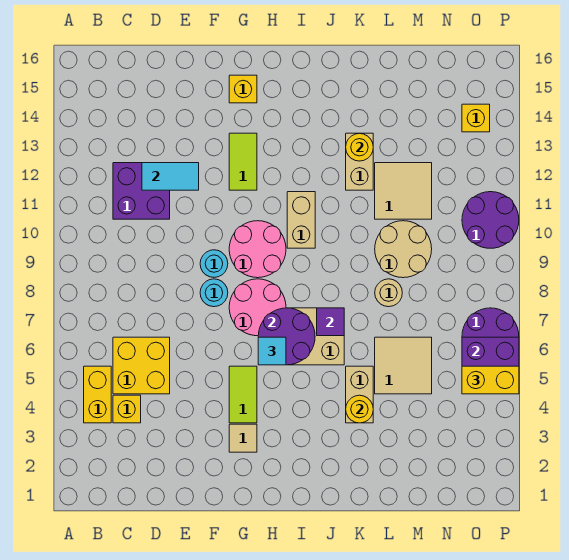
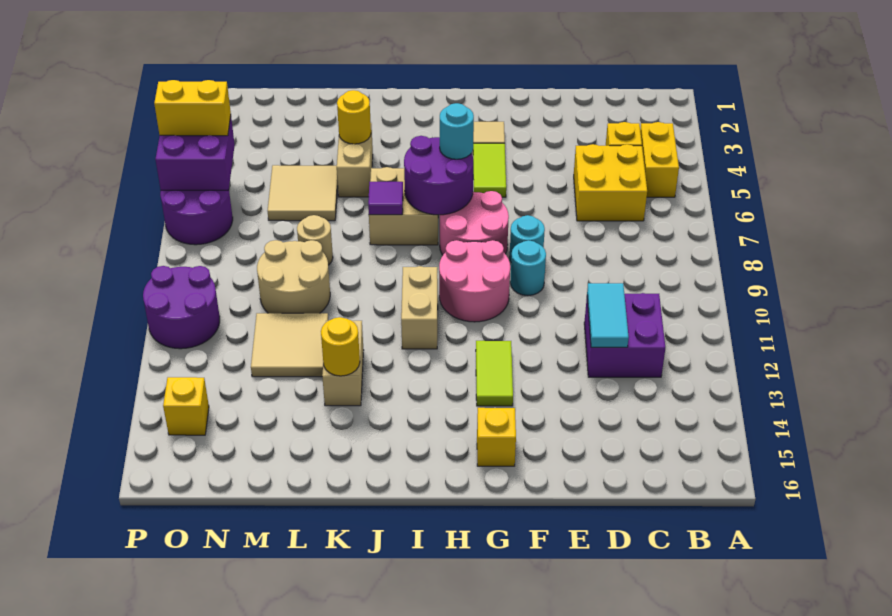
cyan 1x2 tile [142,163,199,190] -> cyan 1x2 tile turned to [587,283,629,347]
cyan 1x1 tile [258,337,286,365] -> cyan 1x1 round brick [440,103,474,159]

